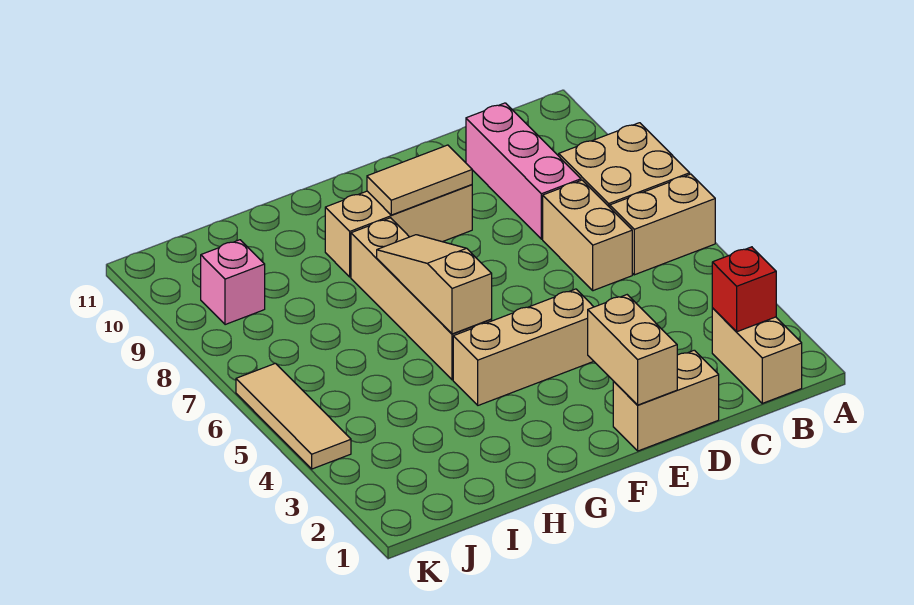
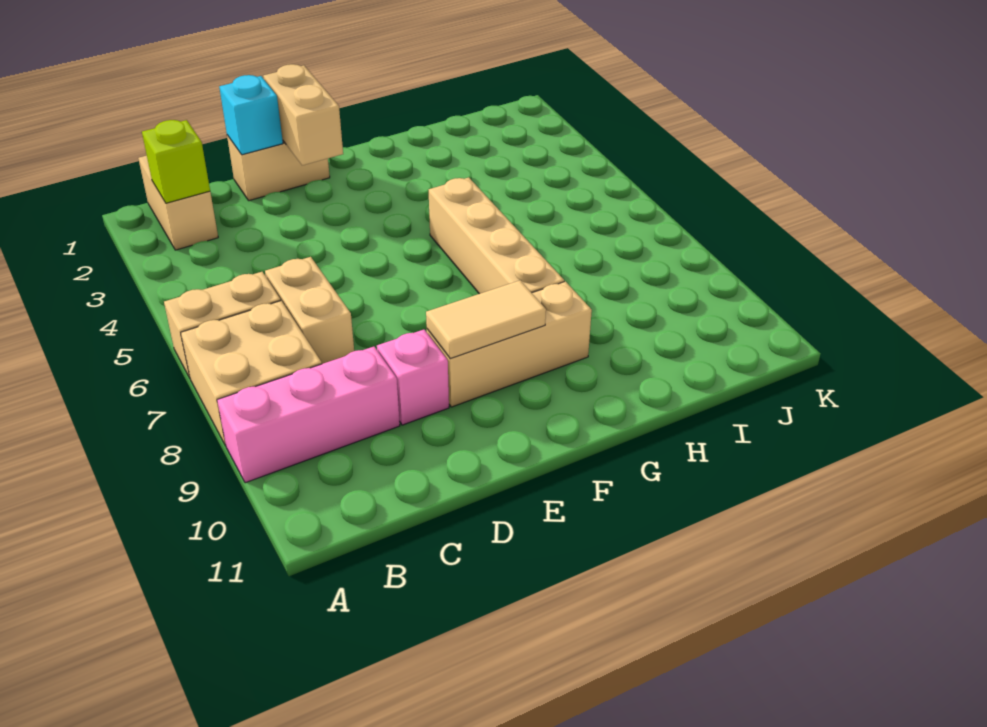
red 1x1 brick [712,247,776,332] -> lime 1x1 brick [142,120,210,203]
pink 1x3 brick [466,103,581,239] -> pink 1x3 brick turned to [217,347,400,483]
none -> cyan 1x1 brick [219,75,283,155]
tan 1x3 brick [453,289,594,405] -> none
tan 1x3 slope [377,235,492,334] -> none
pink 1x1 brick [201,240,265,325] -> pink 1x1 brick moved to [377,330,449,425]
tan 1x3 tile [236,363,351,469] -> none

